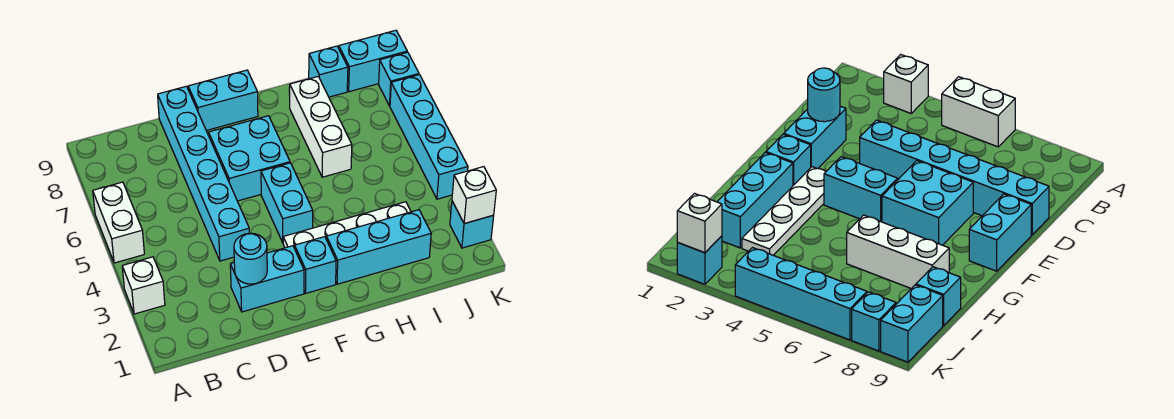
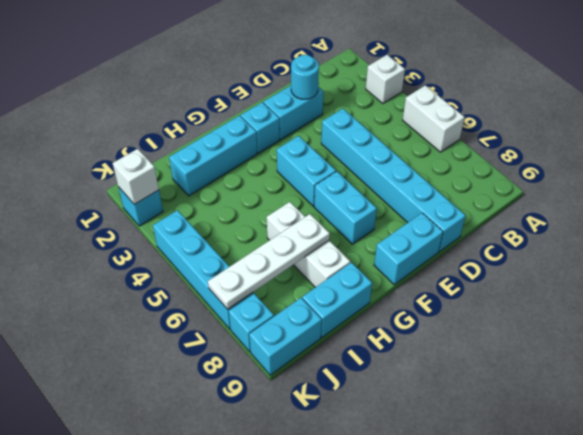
cyan 2x2 brick [209,116,290,201] -> cyan 1x2 brick [314,172,377,244]
white 1x4 plate [283,202,411,248] -> white 1x4 plate moved to [208,214,330,309]
cyan 1x1 brick [309,46,348,97] -> cyan 1x2 brick [302,262,372,337]

